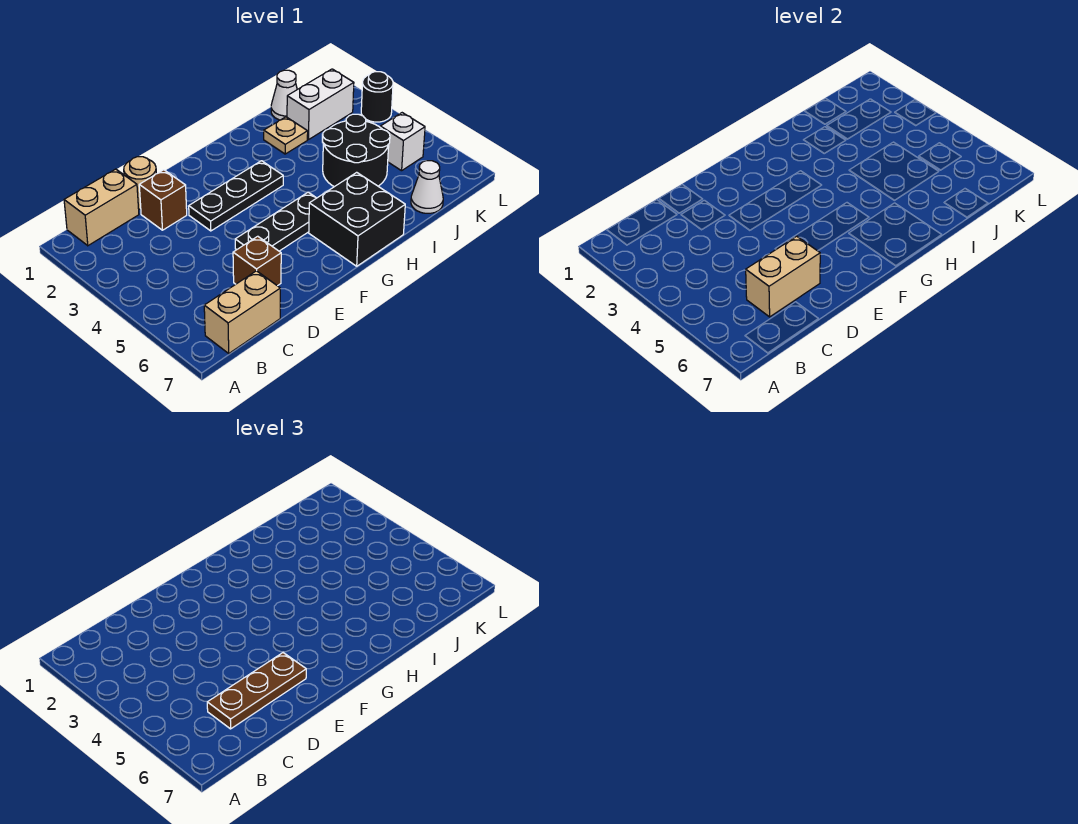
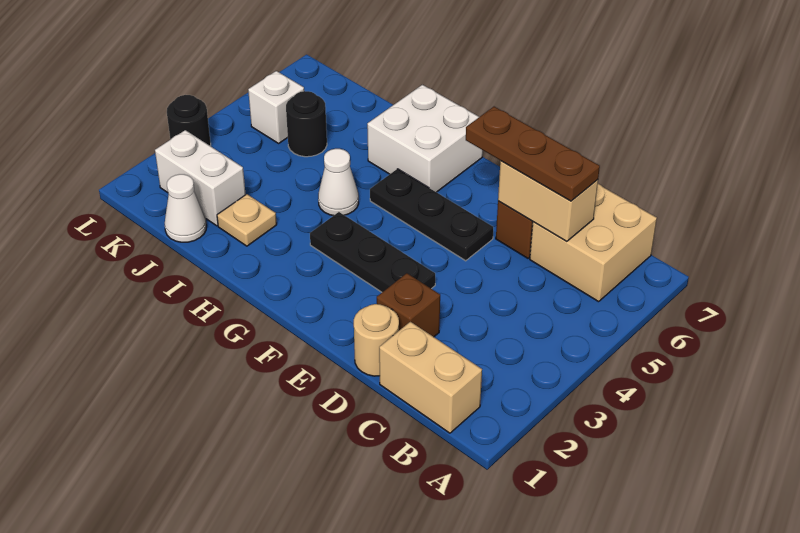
tan 1x2 brick [204,271,280,353] -> tan 2x2 brick [530,184,657,302]
black 2x2 brick [309,172,405,266] -> white 2x2 brick [367,85,483,192]
black 2x2 round brick [323,114,390,187] -> black 1x1 round brick [286,91,327,157]
white 1x1 cone [411,161,443,213] -> white 1x1 cone moved to [318,149,359,216]

